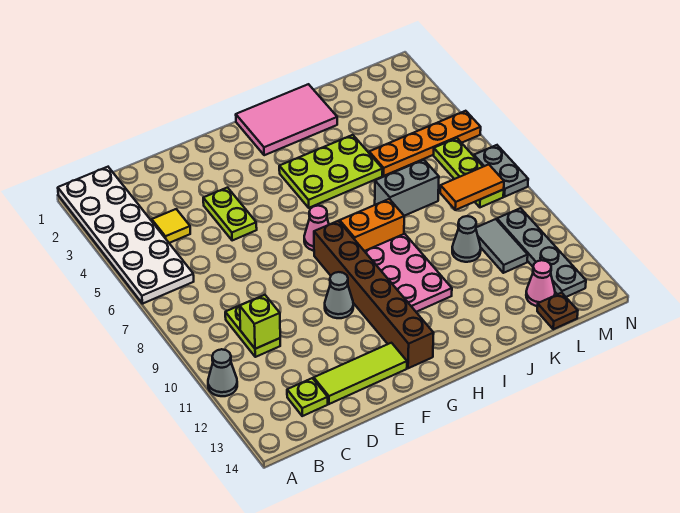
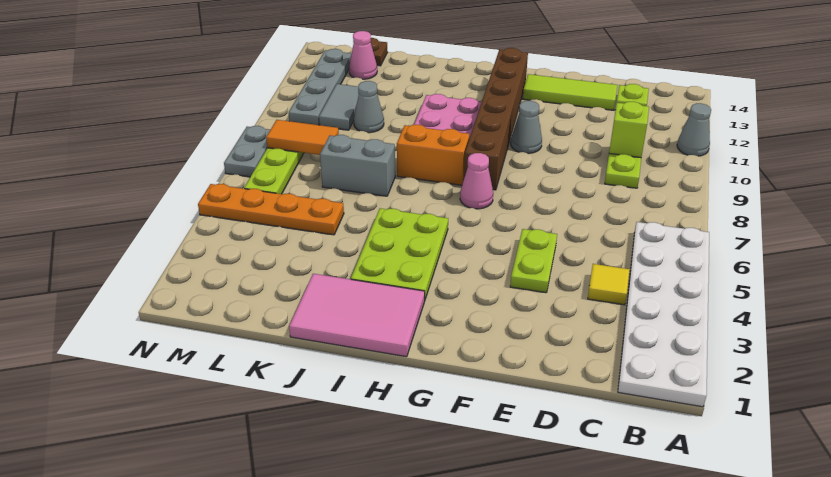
lime 2x3 plate [279,135,383,208] -> lime 2x3 plate turned to [351,208,448,299]

